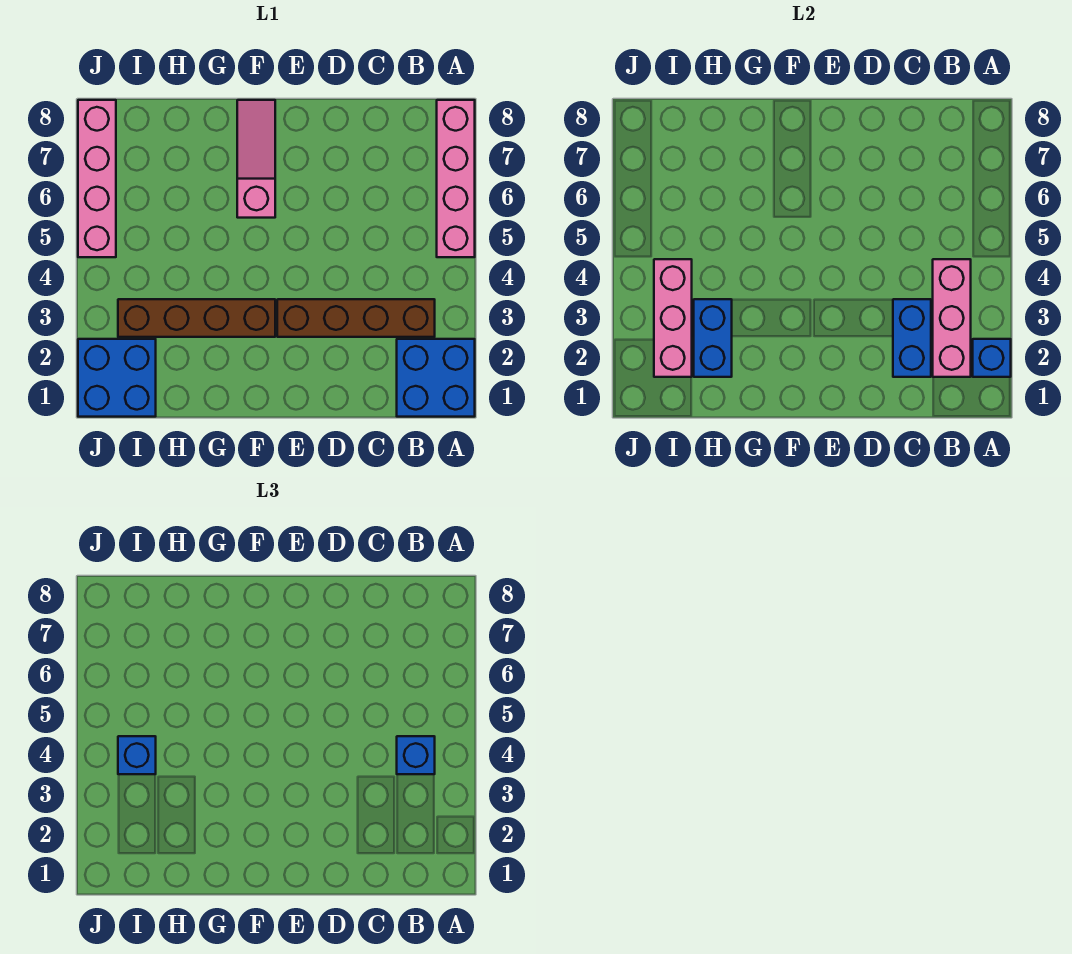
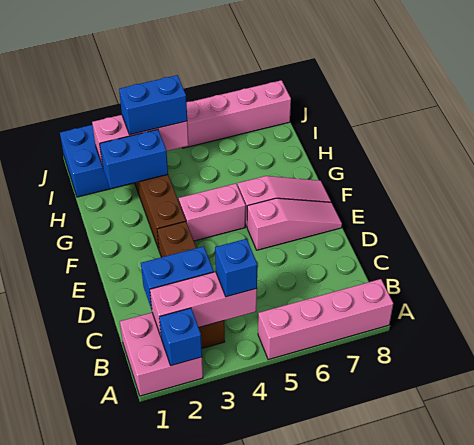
blue 2x2 brick [397,339,475,417] -> pink 2x2 brick [120,313,203,396]
none -> pink 1x3 slope [247,198,342,250]
none -> pink 1x2 brick [179,183,246,241]
blue 1x1 brick [118,736,156,774] -> blue 1x2 brick [119,75,187,135]

